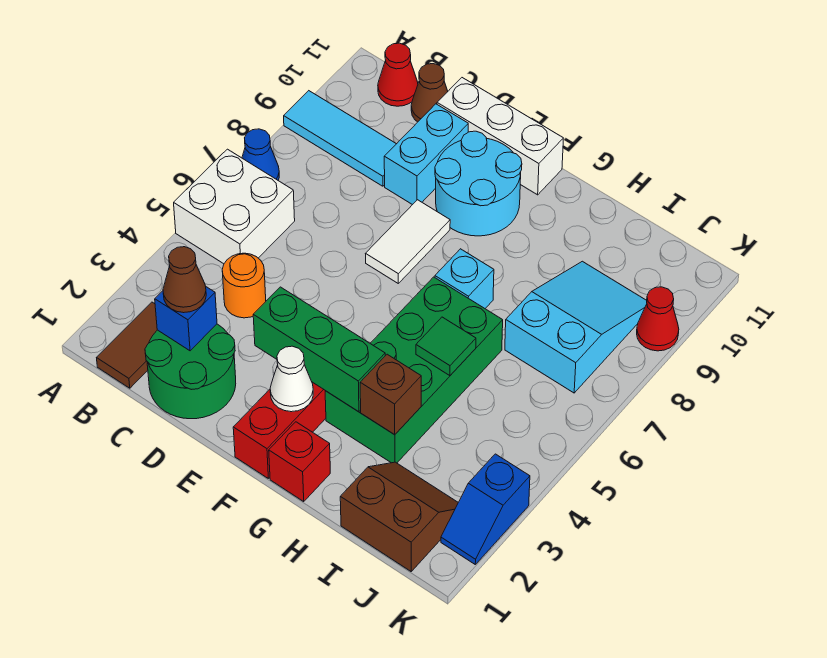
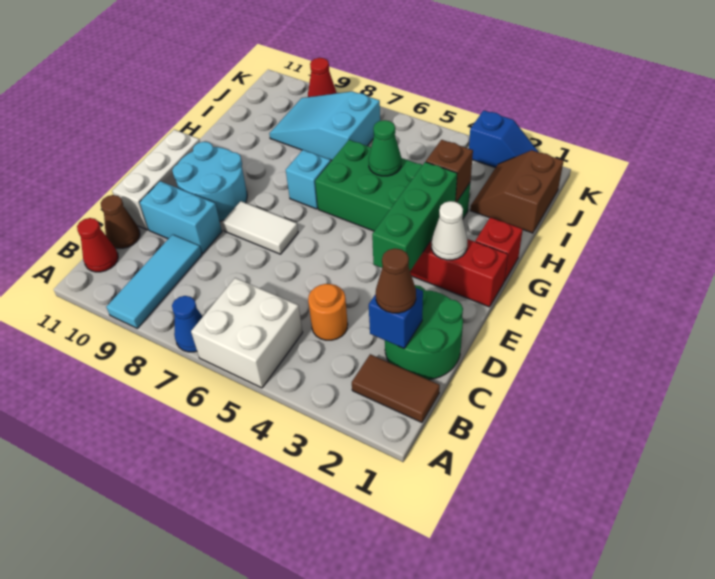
green 1x1 tile [416,317,476,376] -> green 1x1 cone [369,120,401,176]

